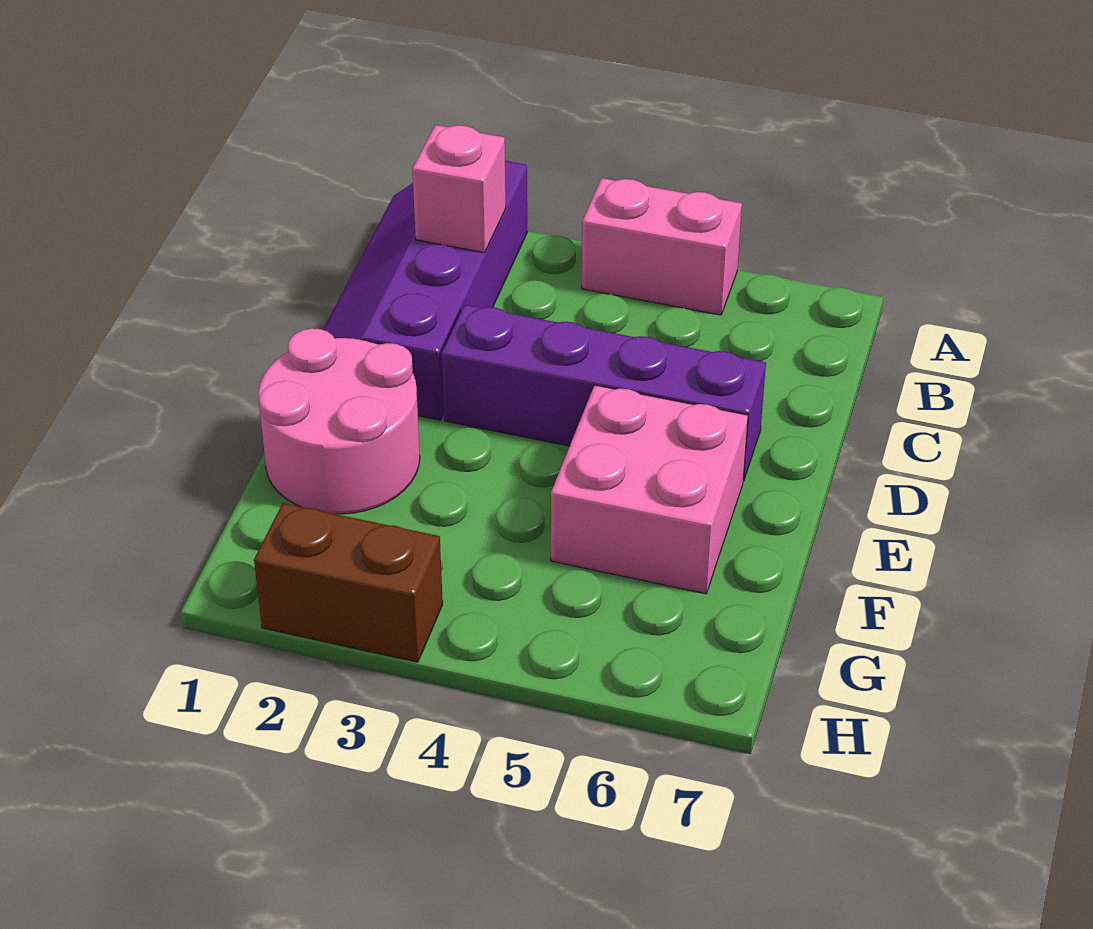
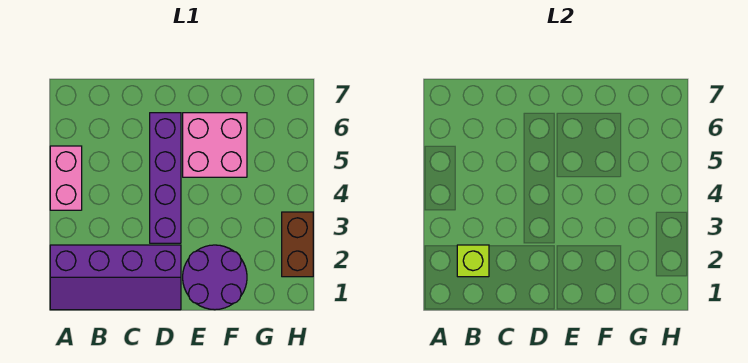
pink 1x1 brick [412,125,506,253] -> lime 1x1 brick [457,245,489,277]
pink 2x2 round brick [258,328,420,514] -> purple 2x2 round brick [183,245,247,310]

